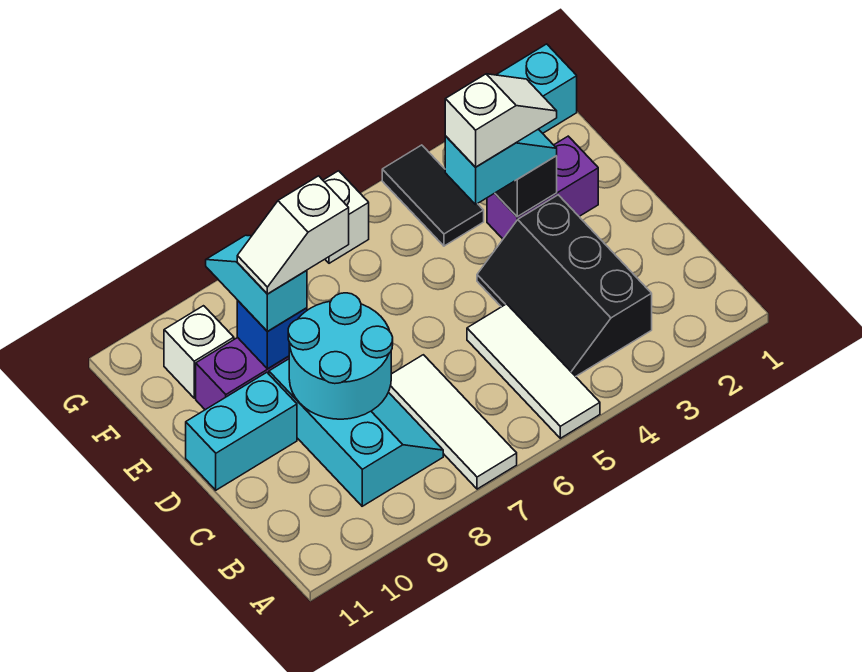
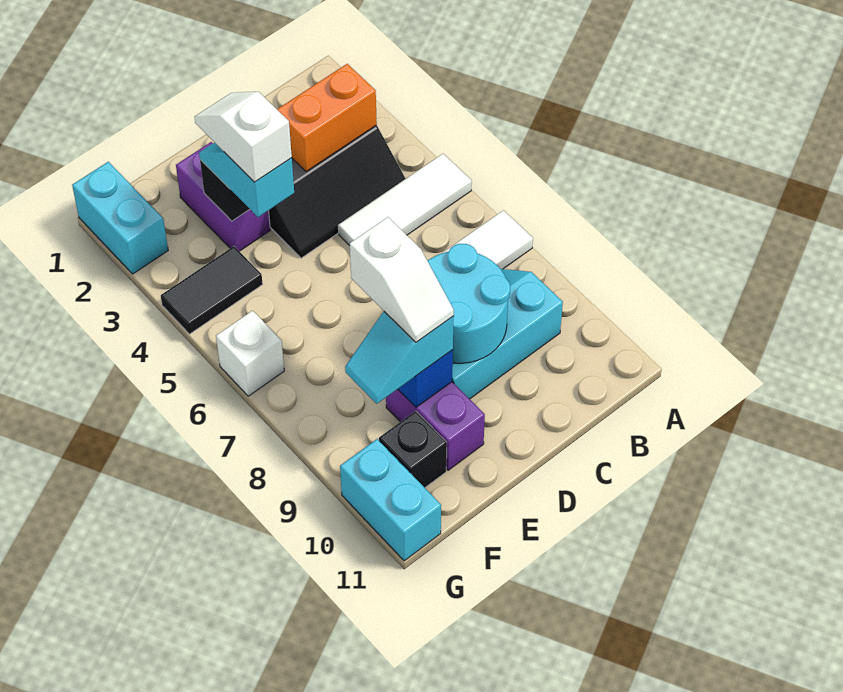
none -> orange 1x2 brick [277,64,377,172]
cyan 1x2 brick [186,372,297,490] -> cyan 1x2 brick moved to [340,439,441,561]
white 1x1 brick [164,306,234,398] -> black 1x1 brick [379,411,447,488]

